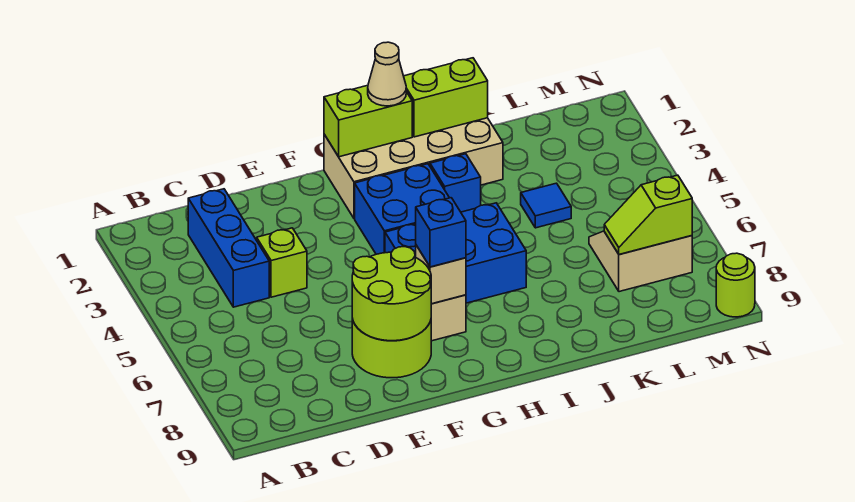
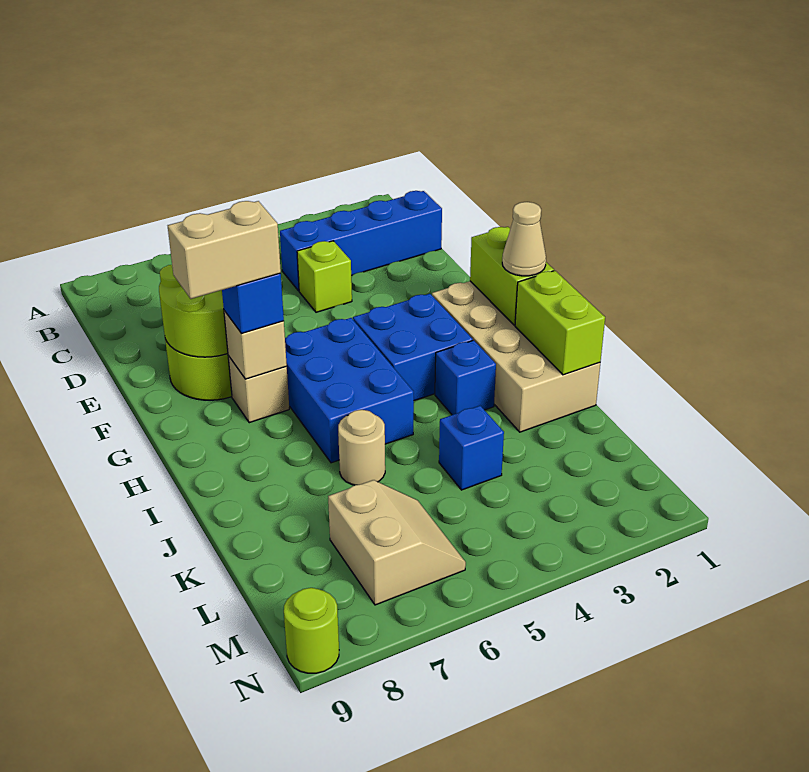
blue 1x3 brick [188,189,269,307] -> blue 1x4 brick [280,191,442,291]
none -> tan 1x2 brick [168,201,281,299]
none -> tan 1x1 round brick [338,410,385,485]
blue 1x1 tile [521,183,571,228] -> blue 1x1 brick [439,406,504,490]
lime 1x2 slope [604,175,692,254] -> none

